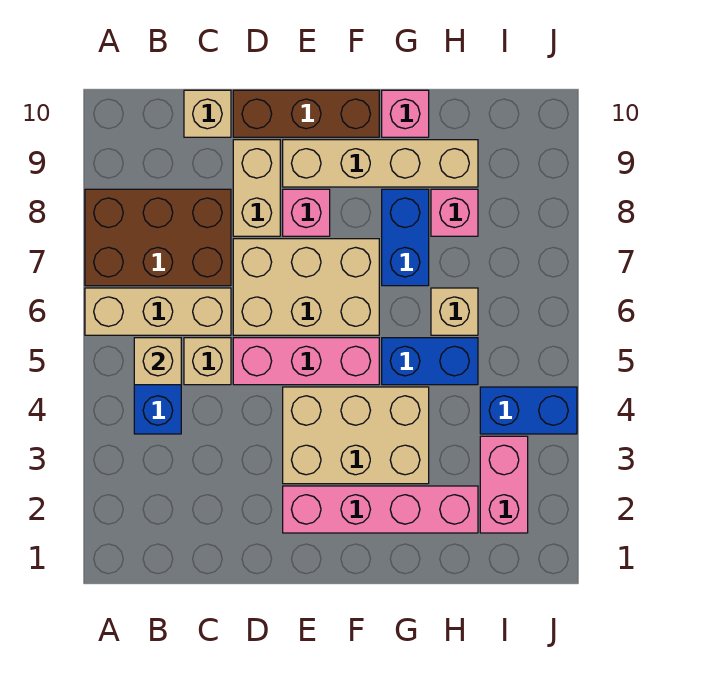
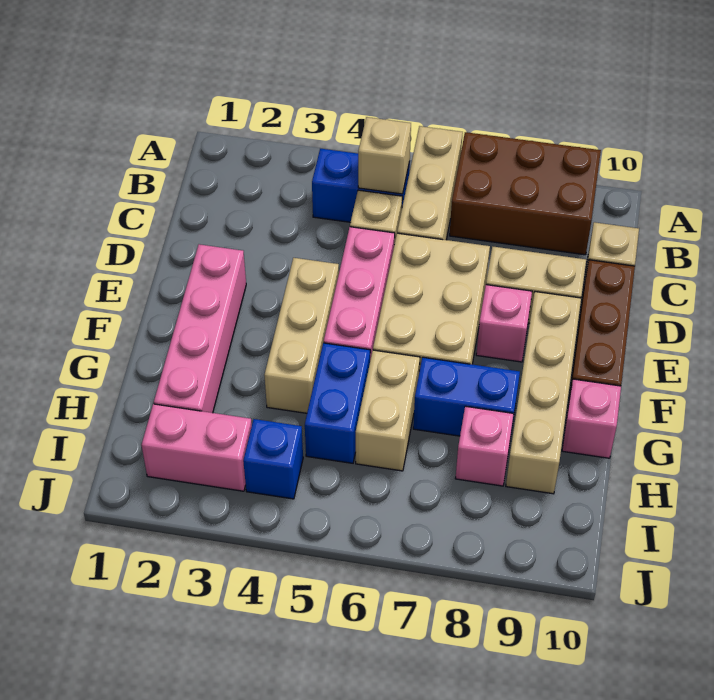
brown 2x3 brick [85,189,231,286] -> brown 2x3 brick turned to [450,132,601,255]
tan 2x3 brick [283,387,429,484] -> tan 1x3 brick [264,258,339,413]
tan 1x1 brick [431,288,478,335] -> tan 1x2 brick [356,350,420,471]
blue 1x2 brick [480,387,577,434] -> blue 1x1 brick [243,419,303,499]

